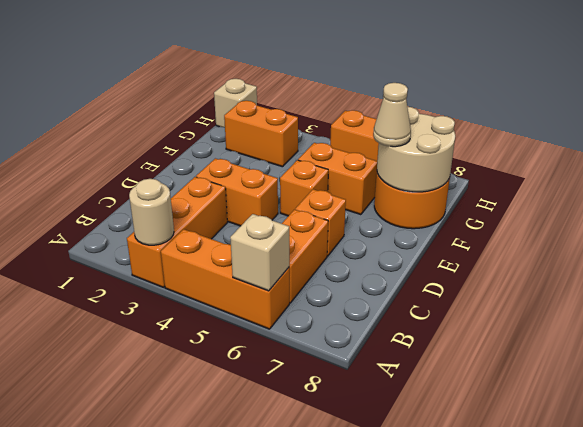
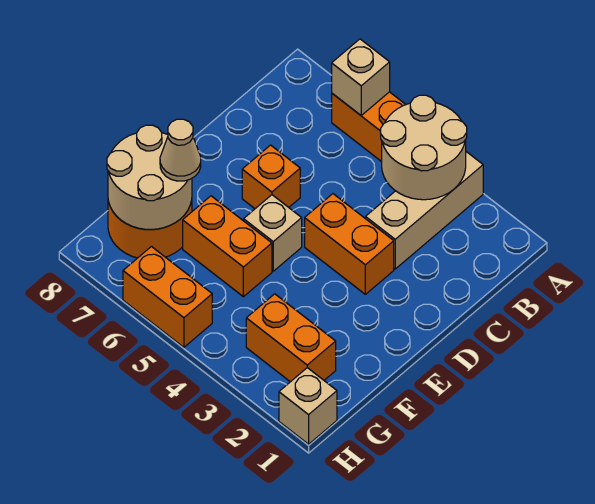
orange 1x3 brick [127,177,227,287] -> tan 1x3 brick [366,152,483,269]
tan 1x1 round brick [129,179,174,245] -> tan 2x2 round brick [381,95,467,200]
orange 1x2 brick [282,210,328,303] -> none
orange 1x1 brick [280,160,328,216] -> tan 1x1 brick [244,195,302,271]

